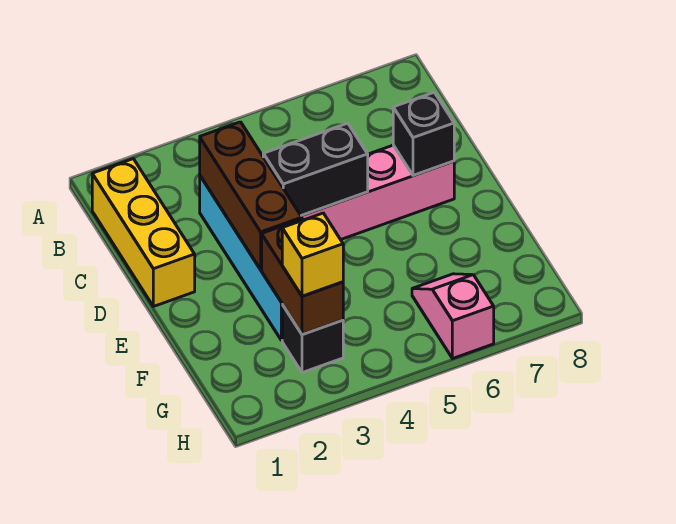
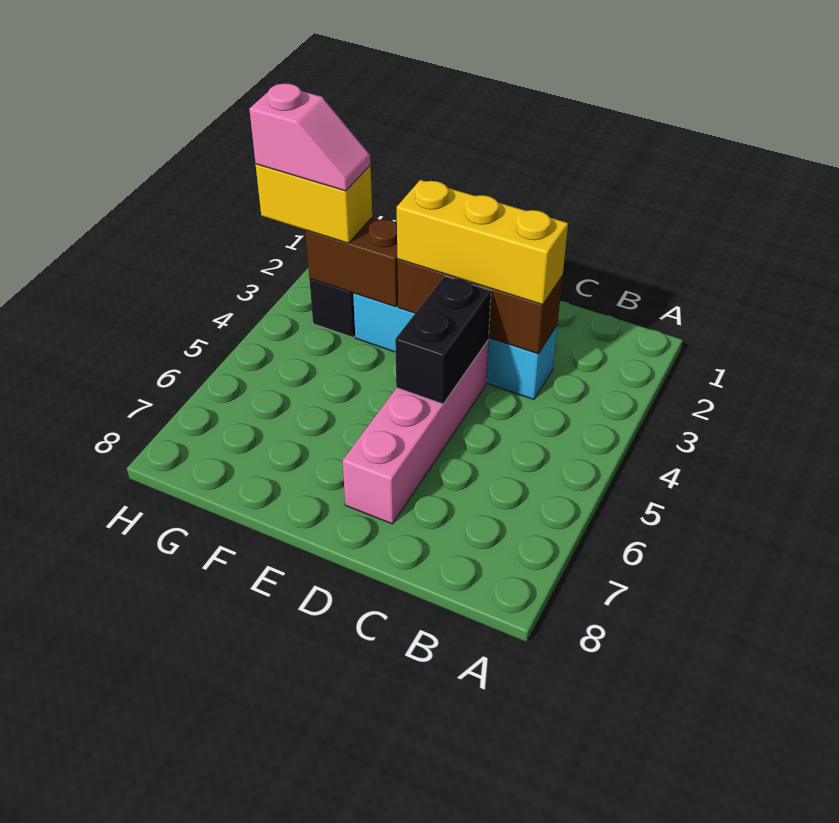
yellow 1x3 brick [92,159,195,306] -> yellow 1x3 brick moved to [397,180,568,305]
black 1x1 brick [393,92,454,176] -> none
yellow 1x1 brick [282,213,343,296] -> yellow 1x2 brick [256,164,372,243]
pink 1x2 slope [412,274,494,359] -> pink 1x2 slope moved to [249,83,371,191]

